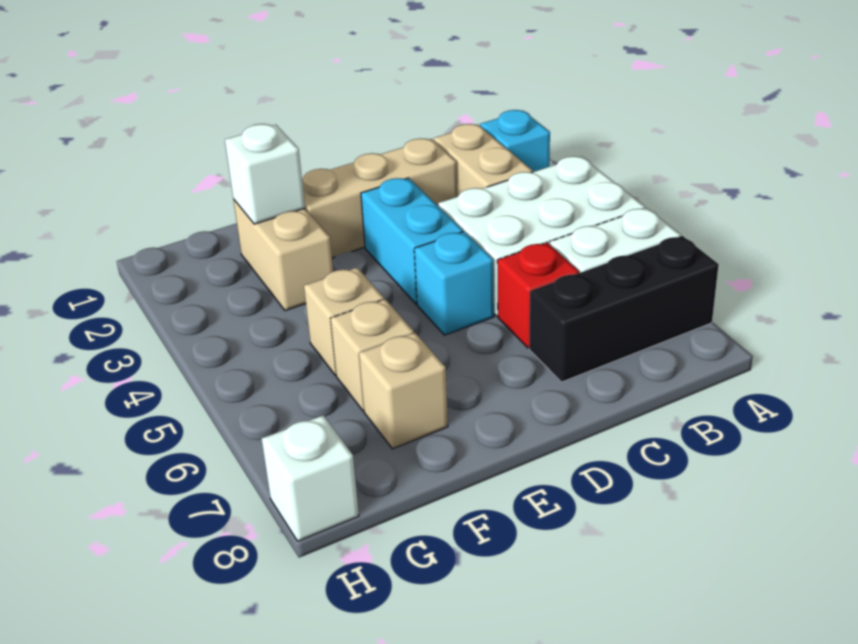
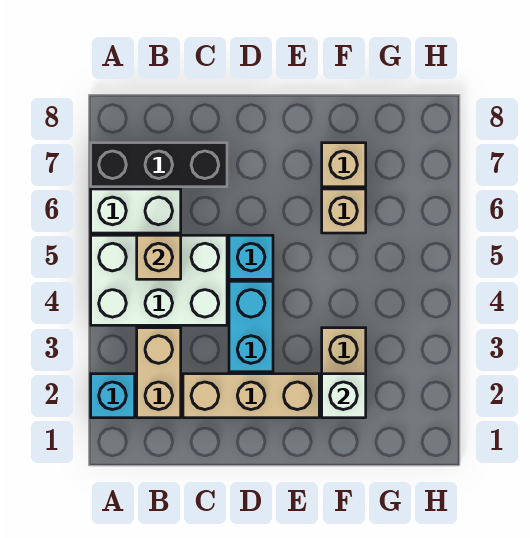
red 1x1 brick [497,243,579,348] -> none
tan 1x1 brick [304,268,384,375] -> tan 1x1 brick moved to [137,235,181,279]
white 1x1 brick [262,415,359,541] -> none

